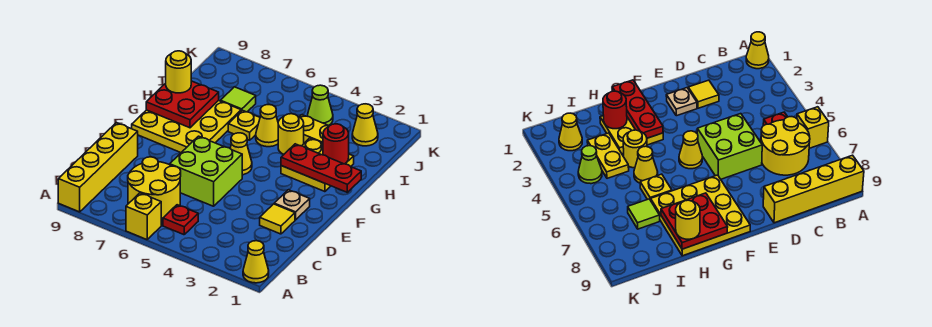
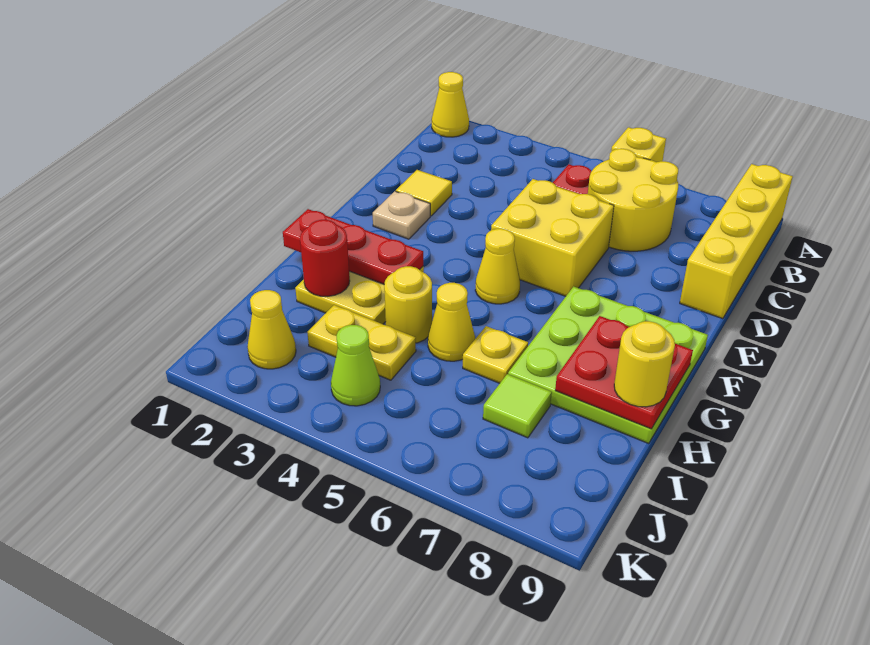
lime 2x2 brick [170,136,242,206] -> yellow 2x2 brick [491,179,614,296]
yellow 3x3 plate [132,100,241,153] -> lime 3x3 plate [508,286,708,444]

